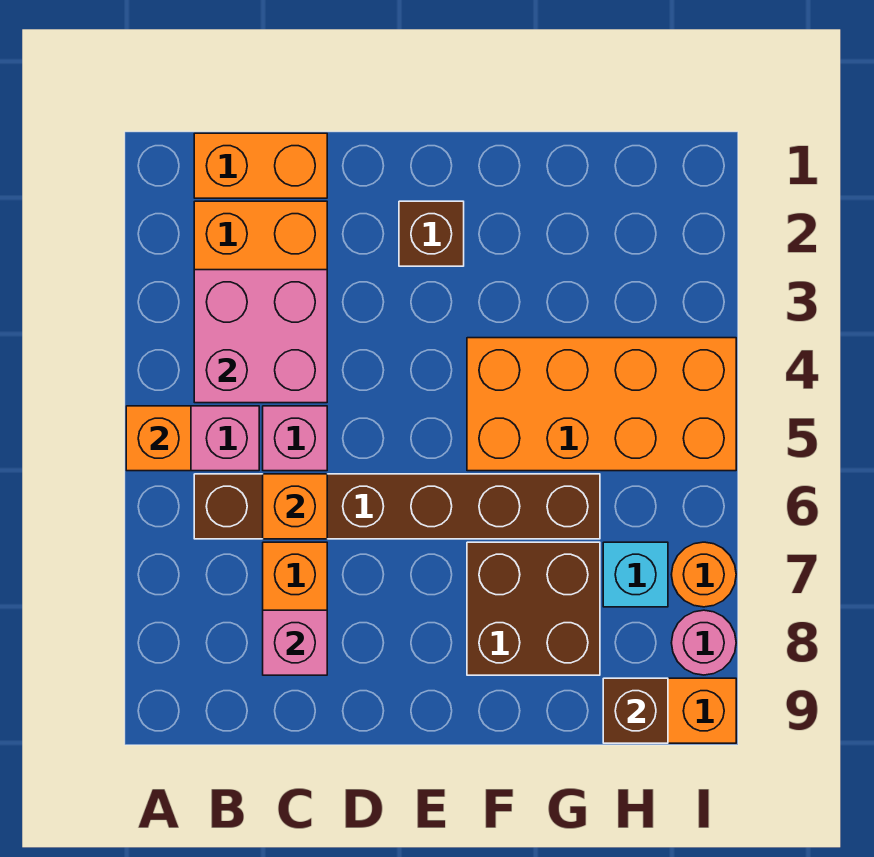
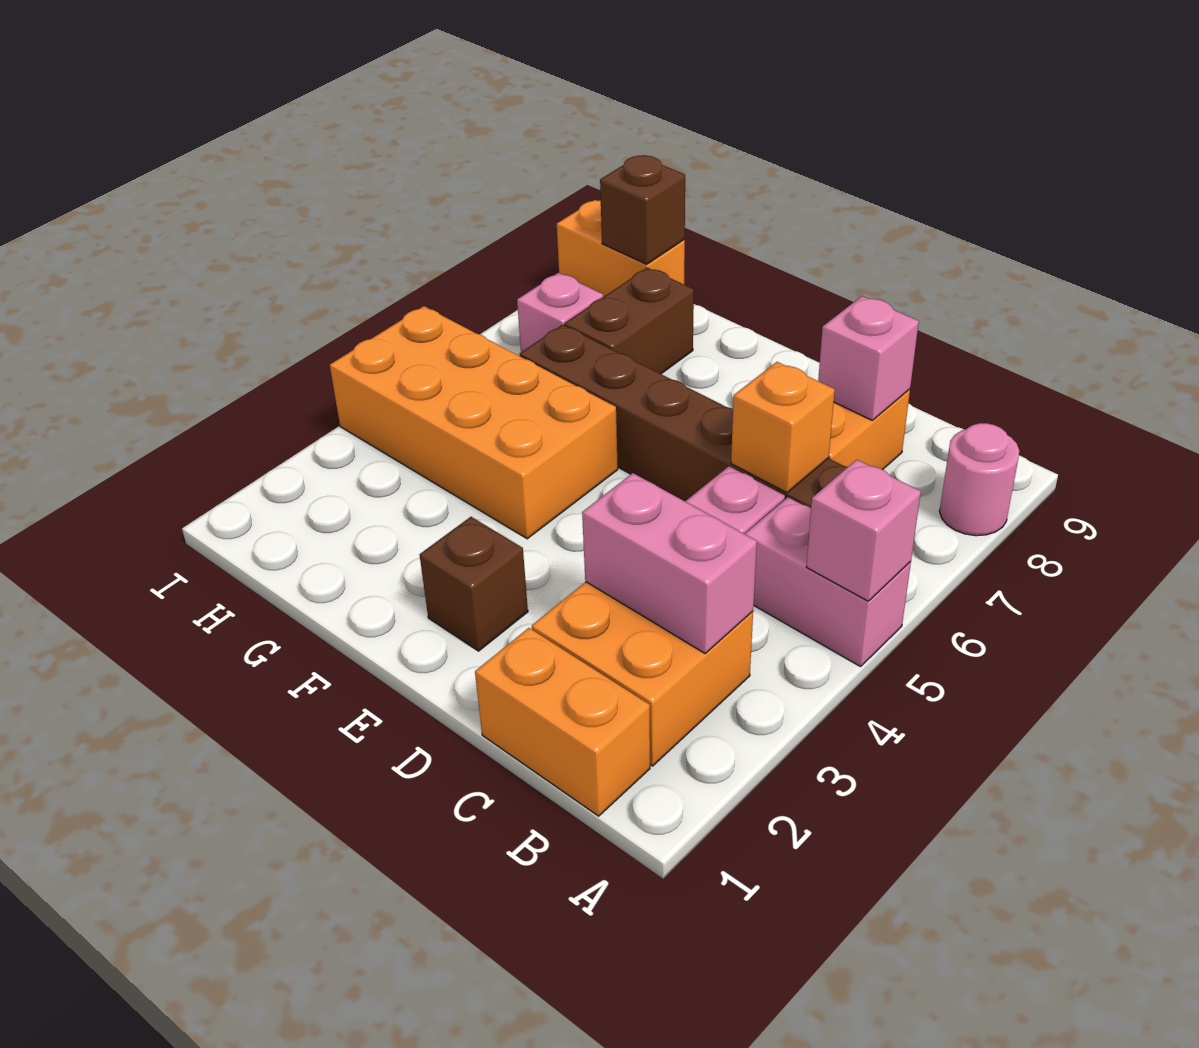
orange 1x1 brick [126,406,191,471] -> pink 1x1 brick [806,460,921,601]
pink 2x2 brick [194,270,327,403] -> pink 1x2 brick [582,473,757,653]
brown 2x2 brick [467,542,600,675] -> brown 1x2 brick [565,268,694,374]
cyan 1x1 brick [603,542,668,607] -> pink 1x1 brick [517,273,603,352]
orange 1x1 round brick [671,542,736,607] -> none
pink 1x1 round brick [671,610,736,675] -> pink 1x1 round brick moved to [940,423,1019,536]

